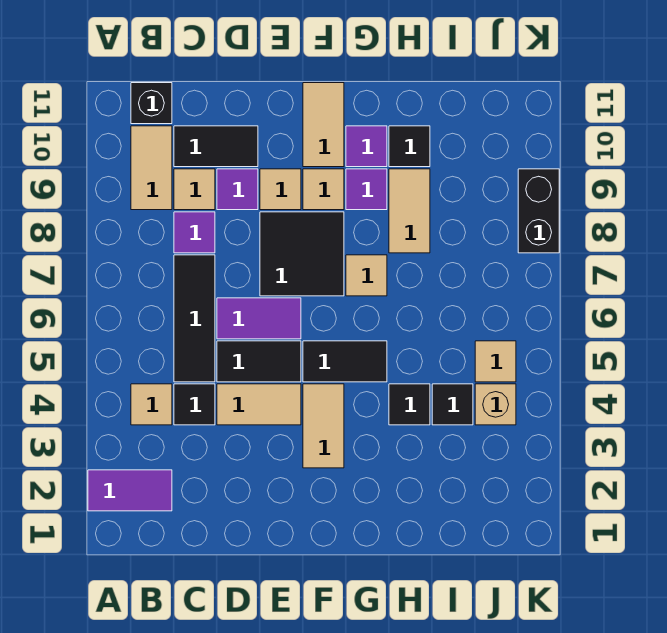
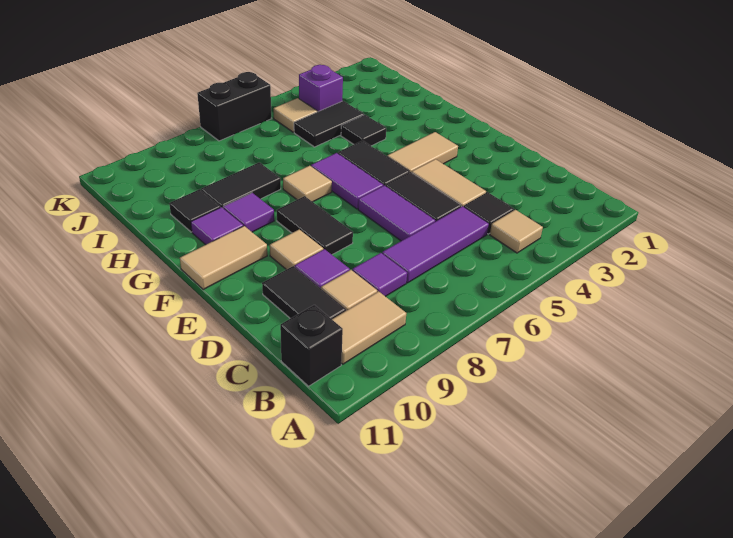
purple 1x2 tile [88,470,172,511] -> purple 1x2 tile moved to [311,153,383,209]
black 1x3 tile [174,255,215,382] -> purple 1x3 tile [382,206,489,283]
black 2x2 tile [260,212,344,296] -> black 1x2 tile [277,196,353,254]
tan 1x1 tile [303,169,344,210] -> none
tan 1x2 tile [389,169,430,253] -> black 1x2 tile [201,162,281,208]
black 1x1 tile [432,384,473,425] -> black 1x2 tile [294,101,364,147]
tan 1x1 brick [475,384,516,425] -> purple 1x1 brick [299,65,343,112]
black 1x2 brick [518,169,559,253] -> black 1x2 brick moved to [197,72,272,141]

